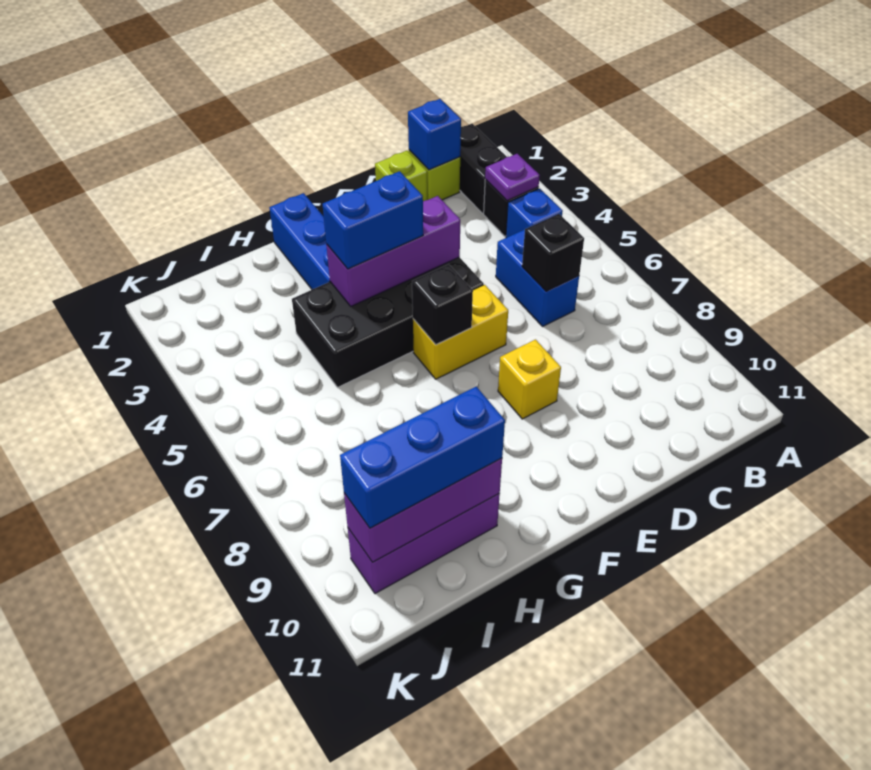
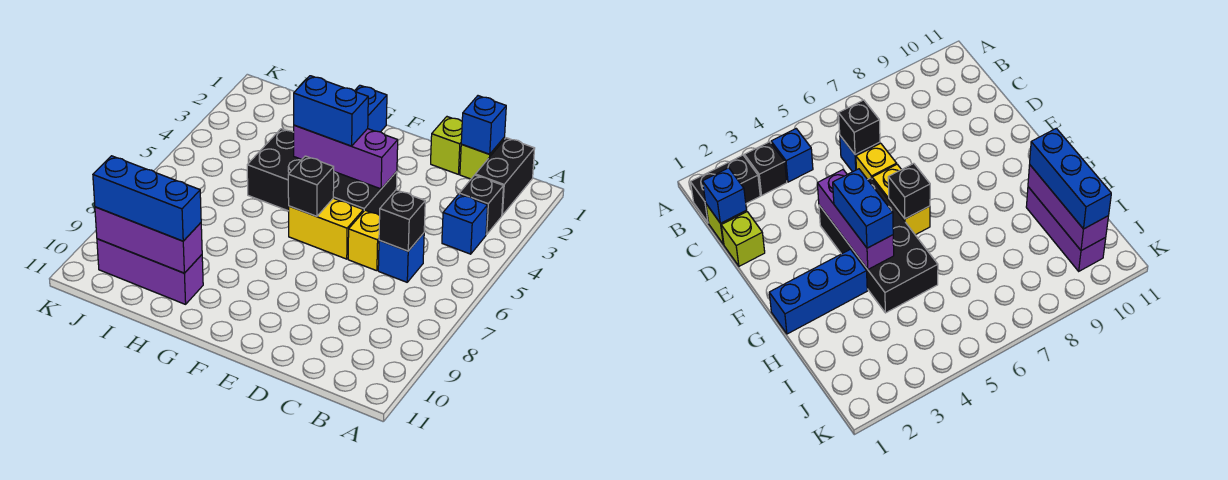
purple 1x1 plate [485,154,540,201] -> none
blue 1x2 brick [496,229,579,326] -> blue 1x1 brick [378,233,424,282]
yellow 1x1 brick [498,340,561,419] -> yellow 1x1 brick moved to [348,210,380,271]

